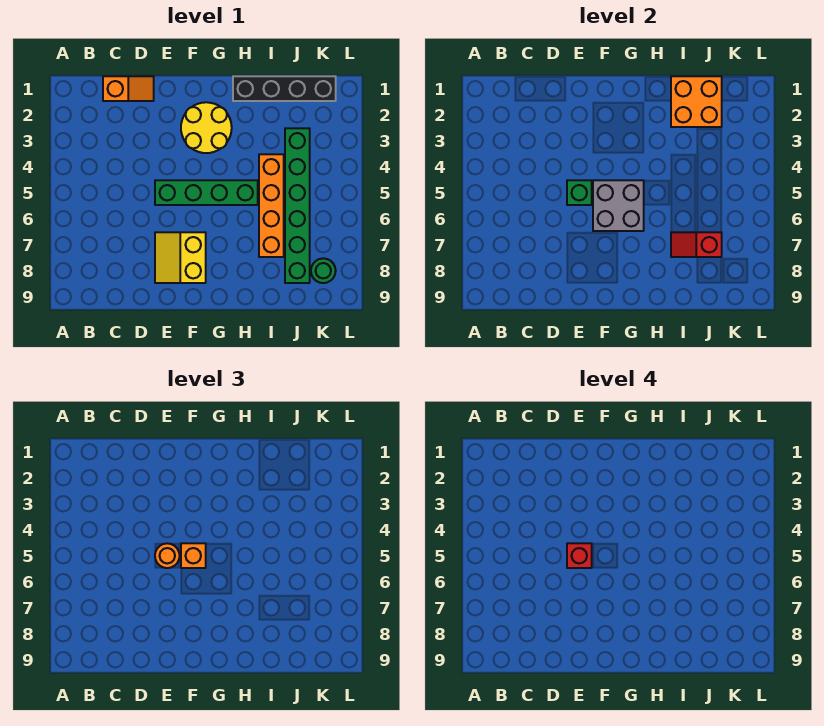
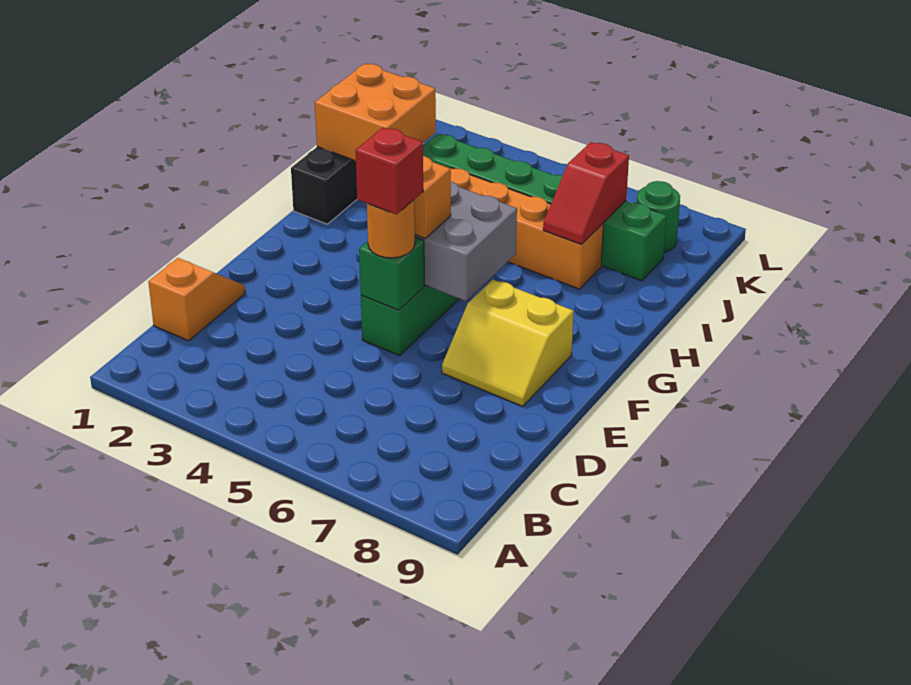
yellow 2x2 round brick [181,102,232,153] -> none

